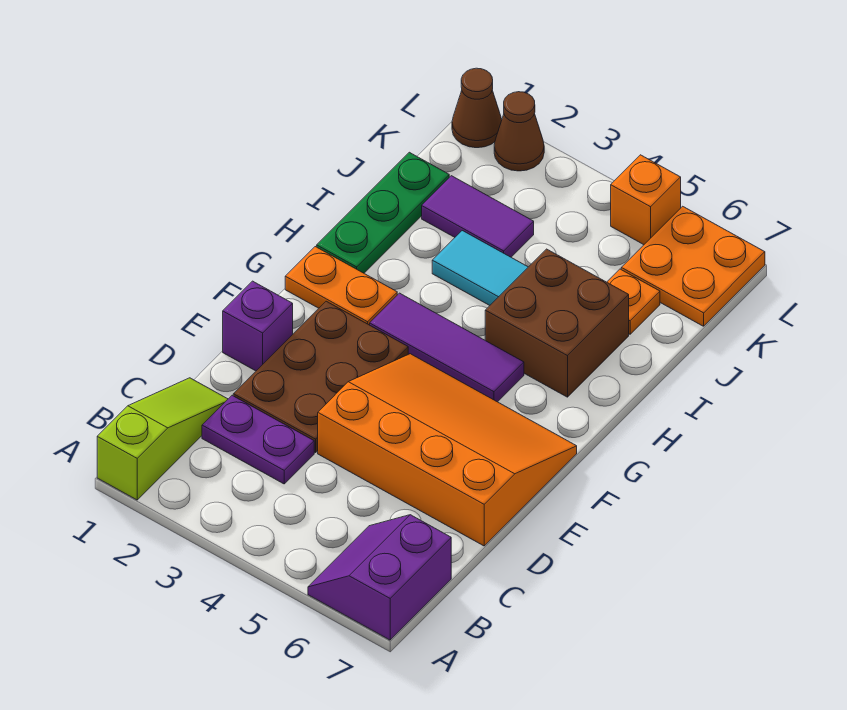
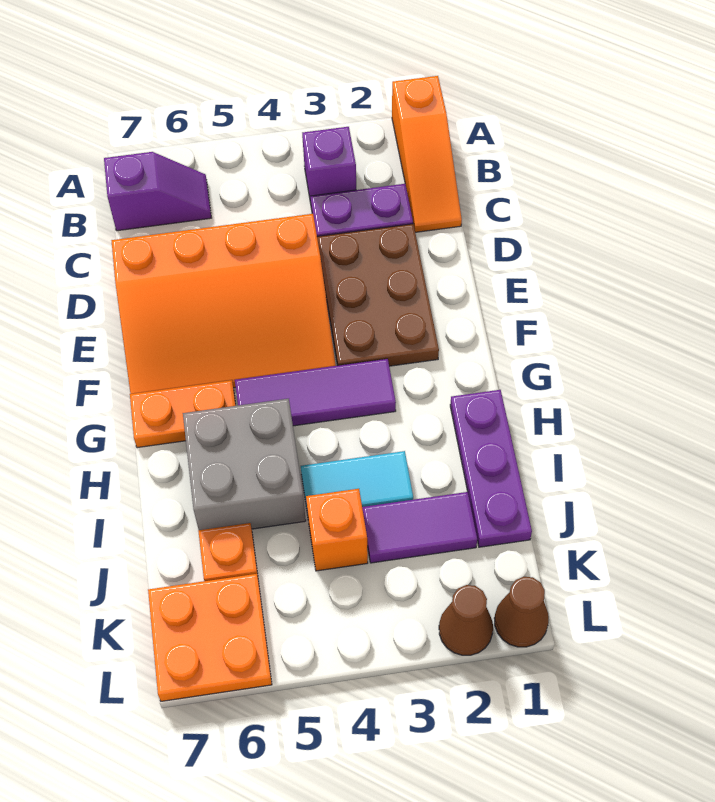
lime 1x3 slope [97,378,228,500] -> orange 1x3 slope [392,76,462,232]
purple 2x2 slope [308,515,451,640] -> purple 1x2 slope [104,152,211,231]
purple 1x1 brick [223,281,293,371] -> purple 1x1 brick moved to [302,127,356,203]
orange 1x2 plate [285,247,397,325] -> orange 1x2 plate moved to [130,380,236,448]
green 1x3 plate [317,152,449,273] -> purple 1x3 plate [450,390,532,547]
brown 2x2 brick [485,249,629,397] -> grey 2x2 brick [183,399,306,530]
orange 1x1 brick [611,155,681,245] -> orange 1x1 brick moved to [306,489,368,571]

